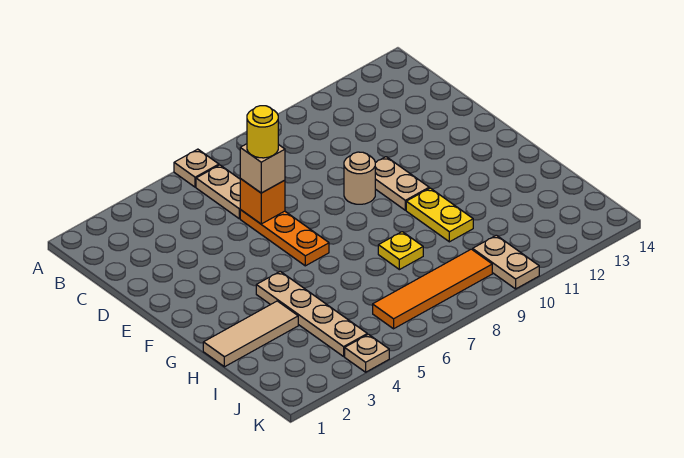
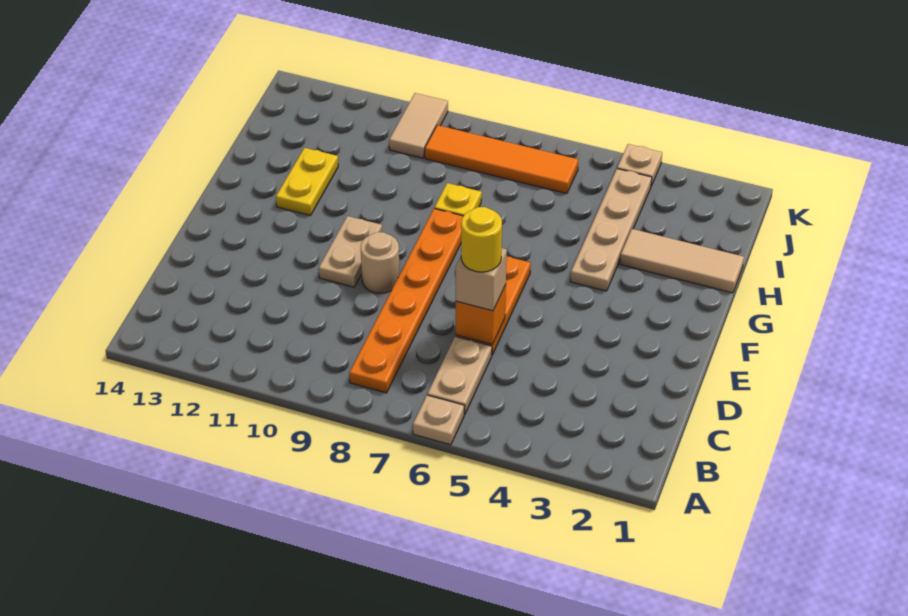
none -> orange 1x6 plate [349,208,463,393]
yellow 1x2 plate [406,188,473,242] -> yellow 1x2 plate moved to [276,148,338,216]
tan 1x2 plate [473,235,539,289] -> tan 1x2 tile [389,93,448,158]

